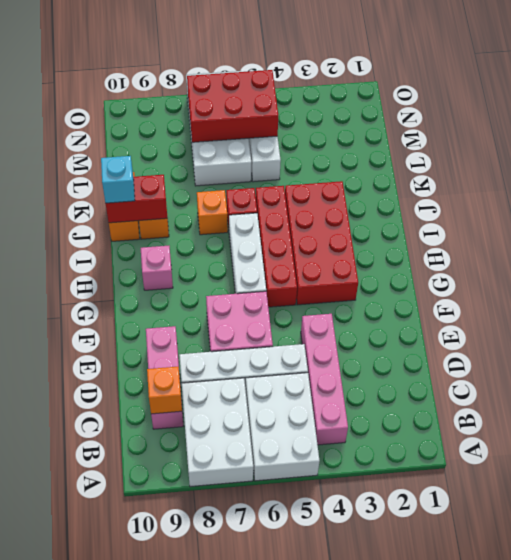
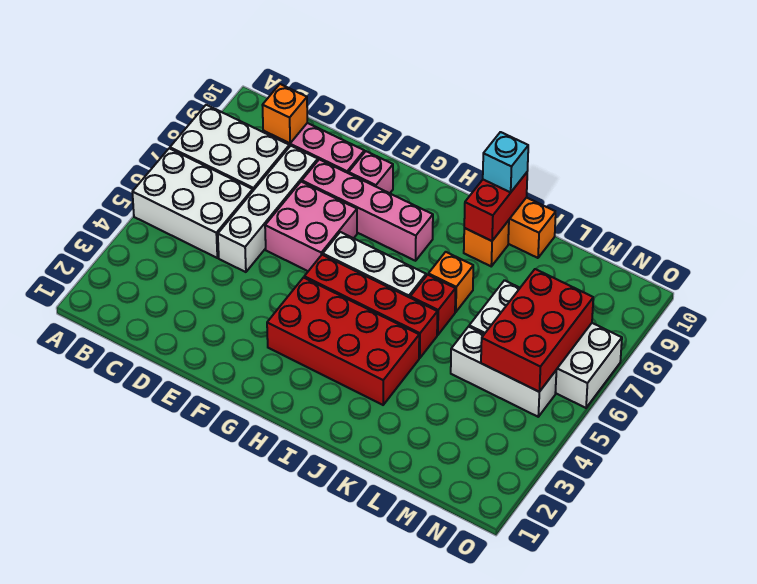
pink 1x4 brick [301,314,348,445] -> pink 1x4 brick moved to [302,159,433,261]
pink 1x1 brick [141,246,173,290] -> pink 1x1 brick moved to [349,151,393,193]

